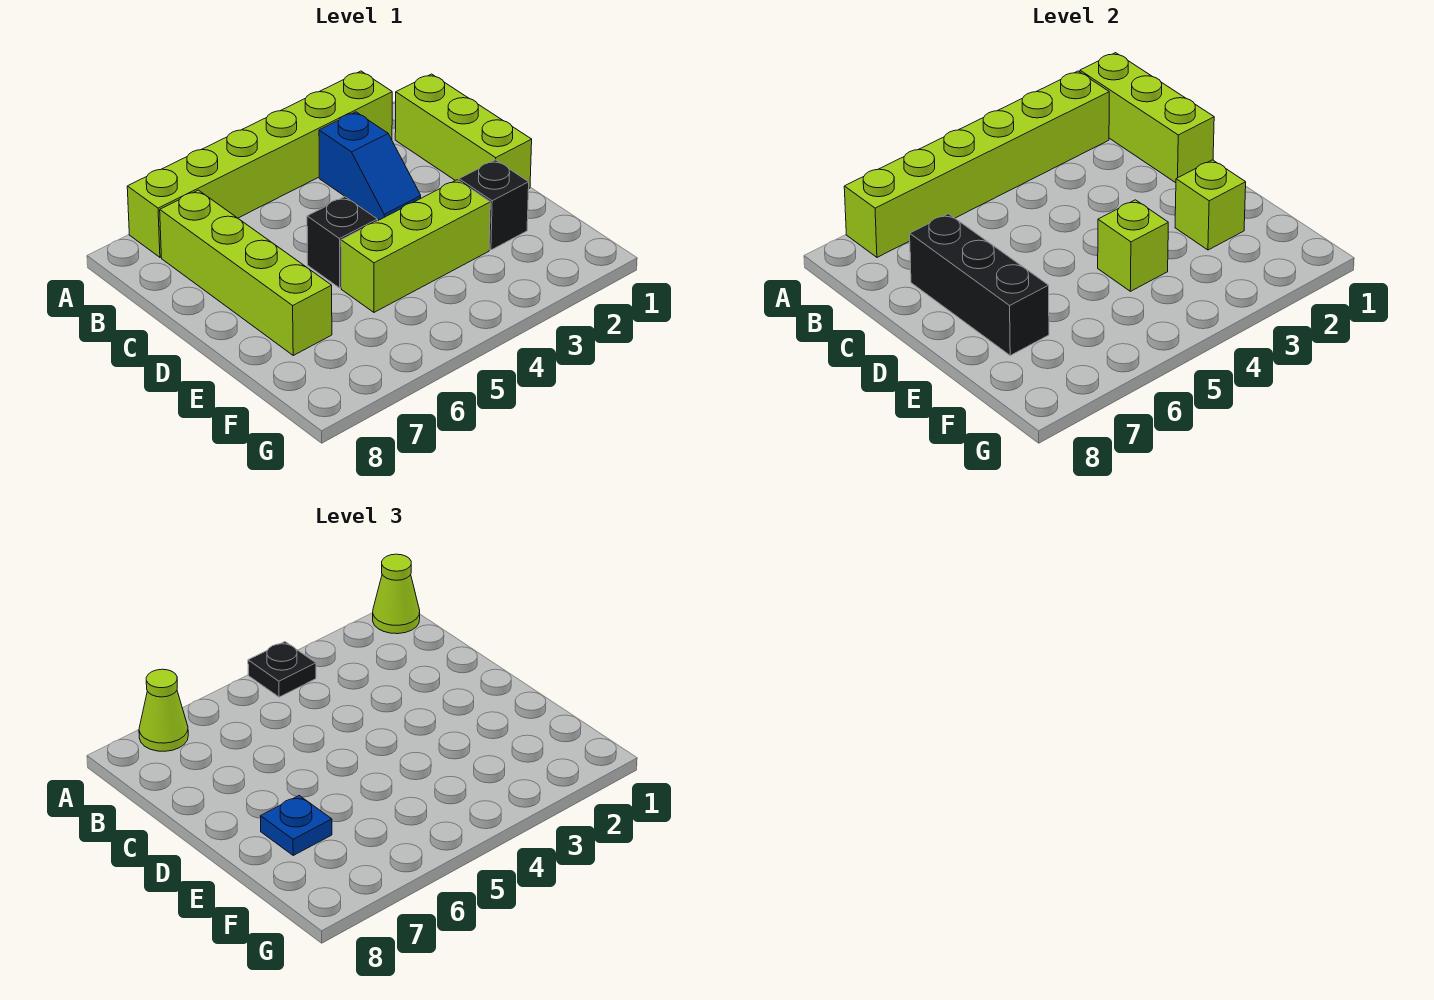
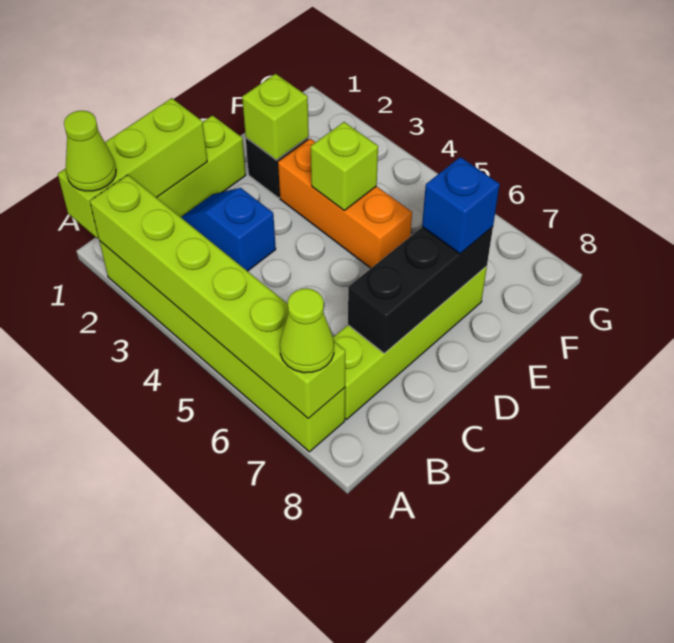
black 1x1 plate [248,642,316,697] -> none
blue 1x2 slope [319,112,421,220] -> blue 1x2 slope turned to [181,188,276,271]
black 1x1 brick [307,197,377,288] -> none
lime 1x3 brick [341,180,490,312] -> orange 1x3 brick [278,139,412,268]
blue 1x1 plate [261,796,332,855] -> blue 1x1 brick [422,157,500,254]

